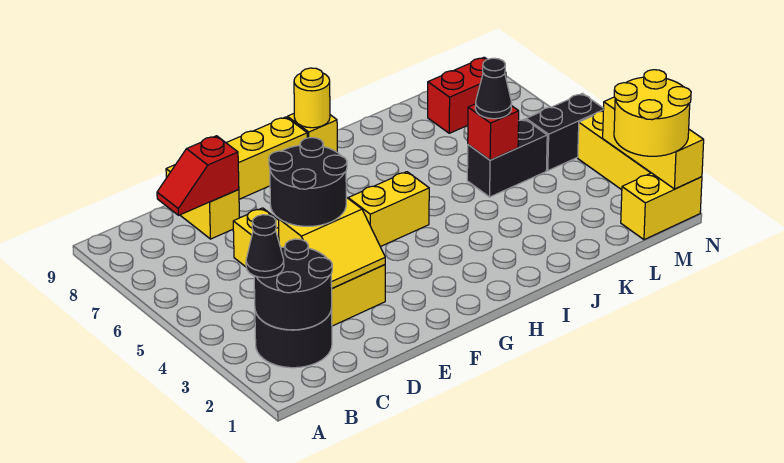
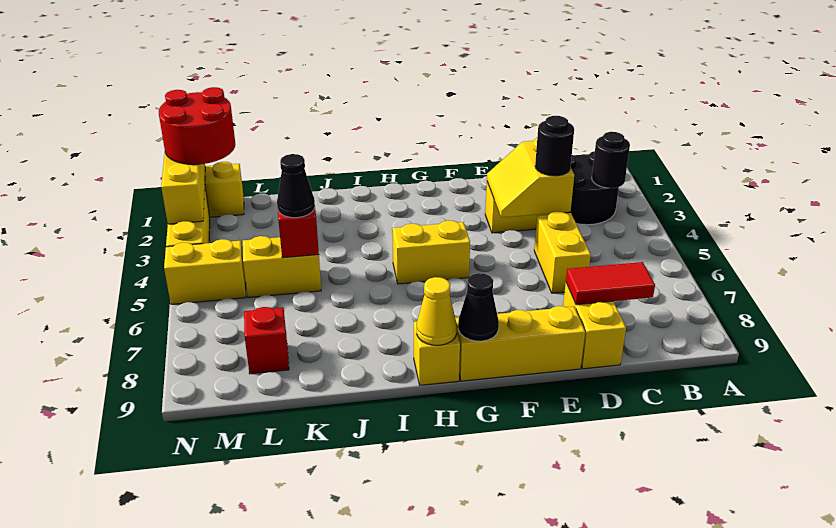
black 2x2 round brick [254,239,332,330] -> black 1x1 round brick [592,132,630,188]
black 1x1 cone [246,215,284,278] -> black 1x1 cone moved to [458,273,499,341]
red 1x2 slope [157,136,239,215] -> red 1x2 tile [566,262,655,305]
yellow 2x2 slope [279,197,385,288] -> yellow 2x2 slope turned to [487,138,574,217]
black 2x2 round brick [269,138,347,226] -> black 1x1 round brick [535,116,574,176]
yellow 1x1 round brick [294,68,330,128] -> yellow 1x1 cone [417,277,457,345]
black 1x2 brick [467,119,547,197] -> yellow 1x2 brick [243,236,321,297]
red 1x2 brick [428,57,506,133] -> red 1x1 brick [244,307,289,374]
yellow 2x2 round brick [614,70,691,156] -> red 2x2 round brick [159,87,235,165]
black 1x2 brick [526,94,604,171] -> yellow 1x2 brick [164,239,246,304]

